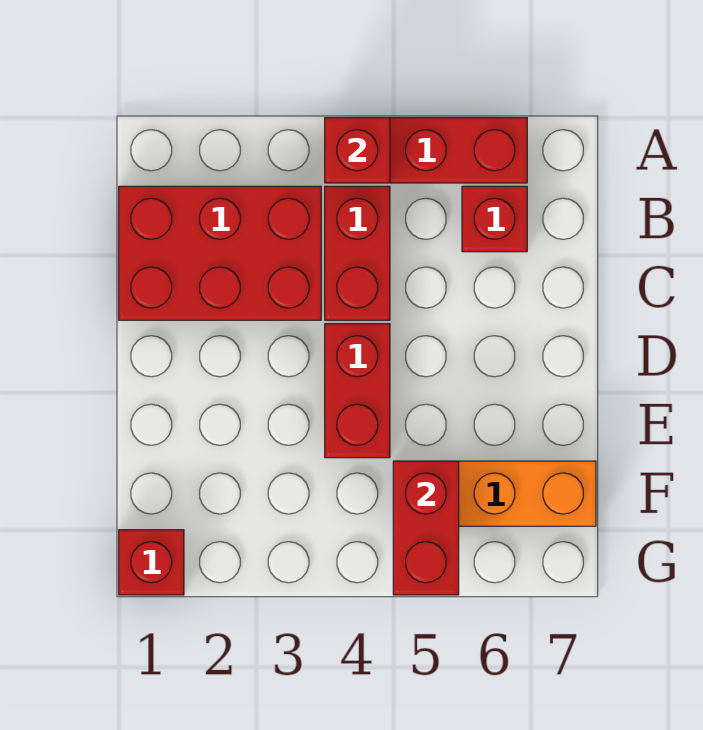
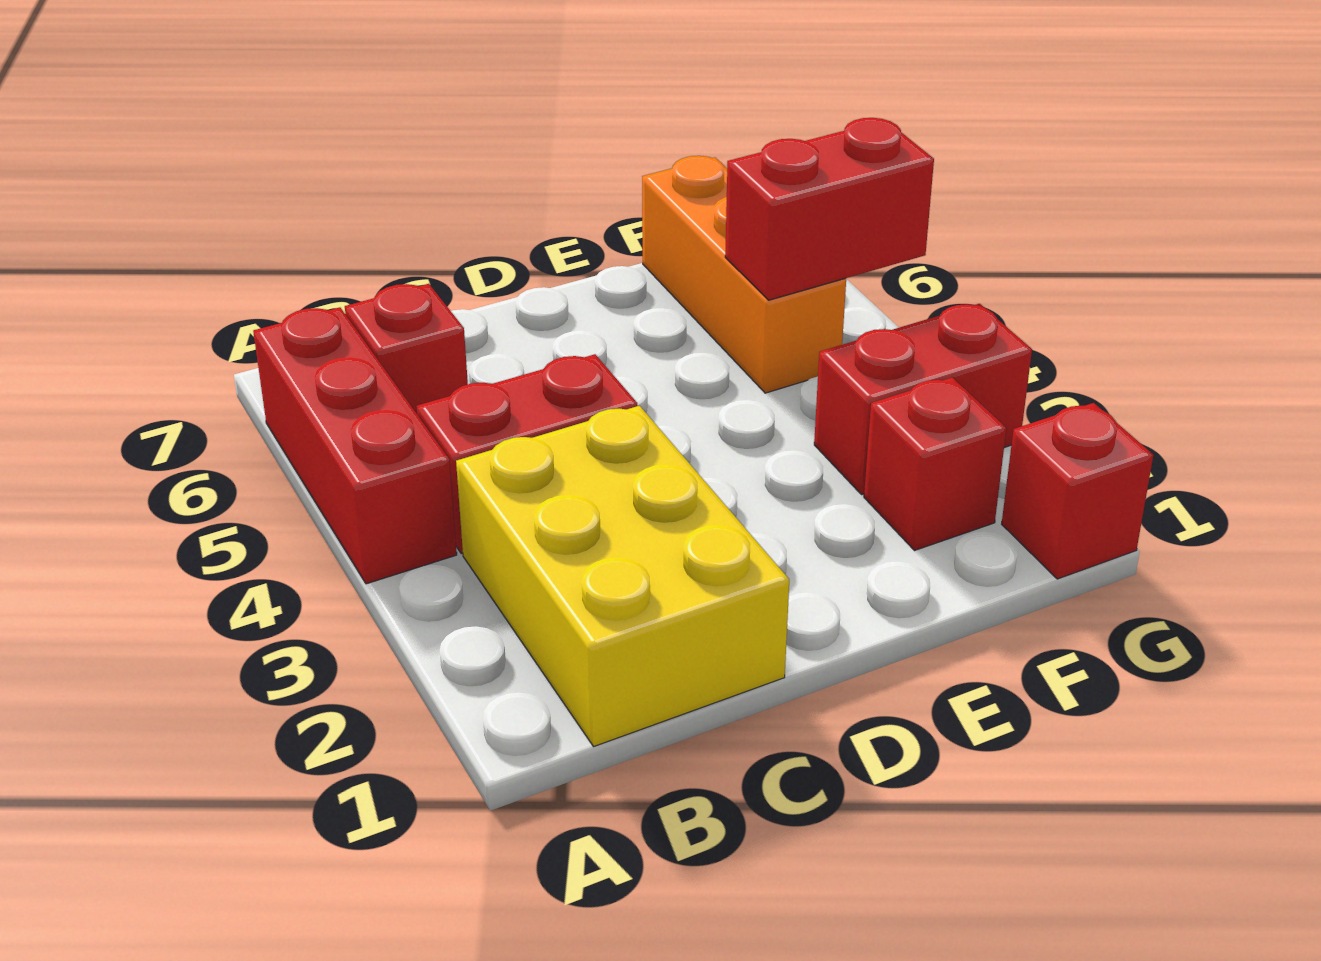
red 1x1 brick [325,118,390,183] -> red 1x1 brick moved to [864,378,1006,551]
red 2x3 brick [119,186,321,320] -> yellow 2x3 brick [456,406,789,746]
red 1x2 brick [325,324,390,458] -> red 1x2 brick moved to [814,304,1032,494]

